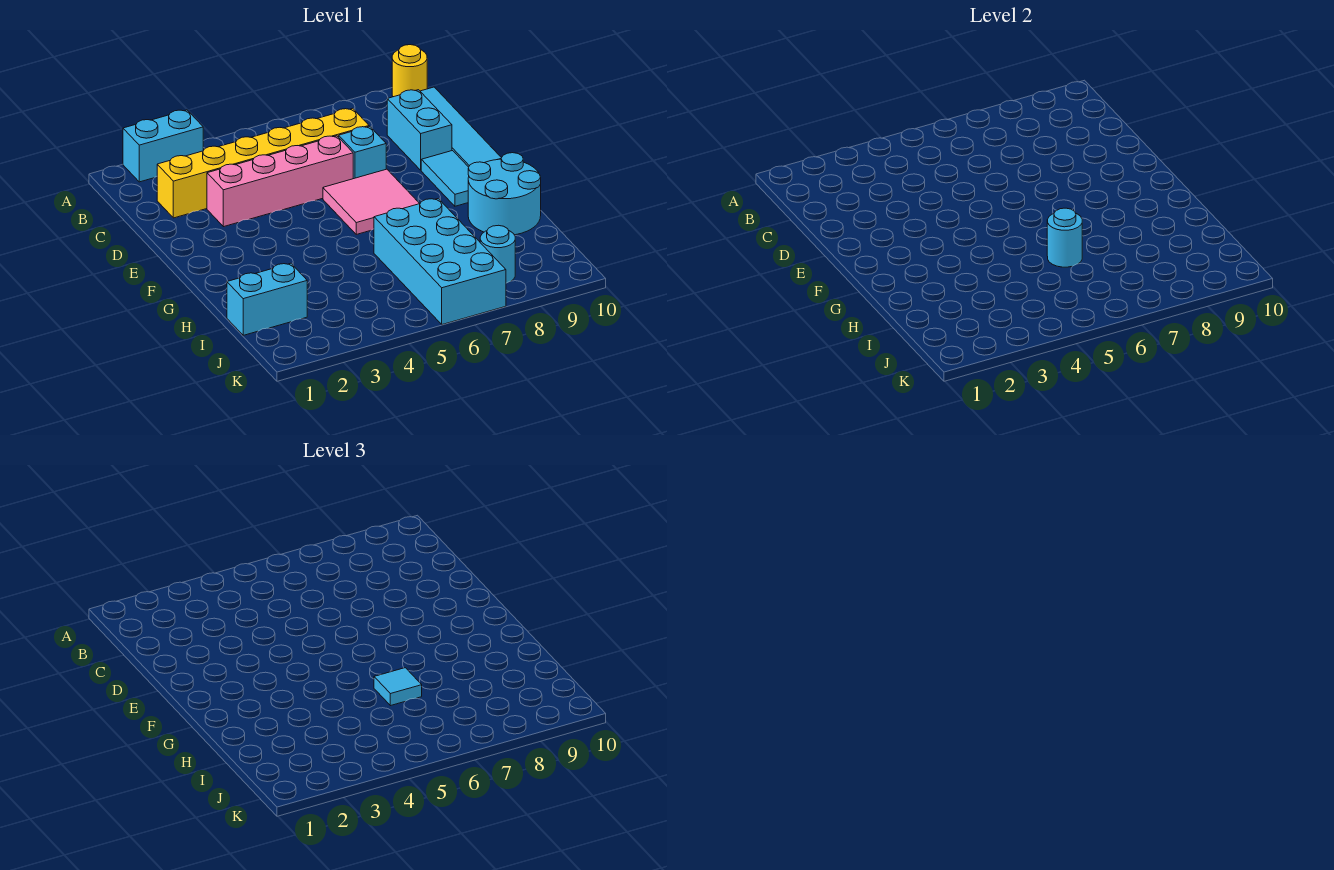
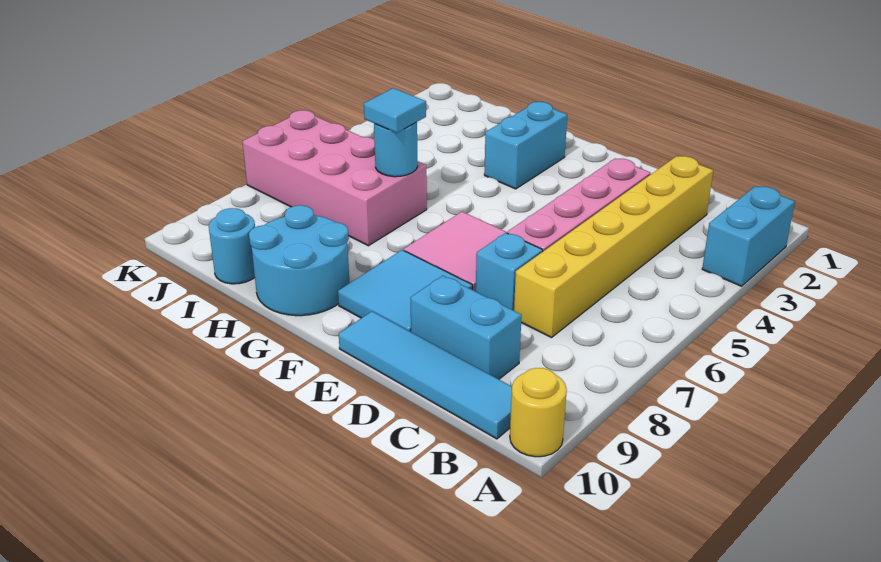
cyan 1x2 tile [421,151,469,206] -> cyan 2x2 tile [338,250,473,332]
cyan 2x4 brick [374,199,506,324] -> pink 2x4 brick [242,110,427,246]
cyan 1x2 brick [227,263,307,335] -> cyan 1x2 brick moved to [484,102,567,189]
cyan 1x1 round brick [480,225,515,283] -> cyan 1x1 round brick moved to [209,208,255,284]

